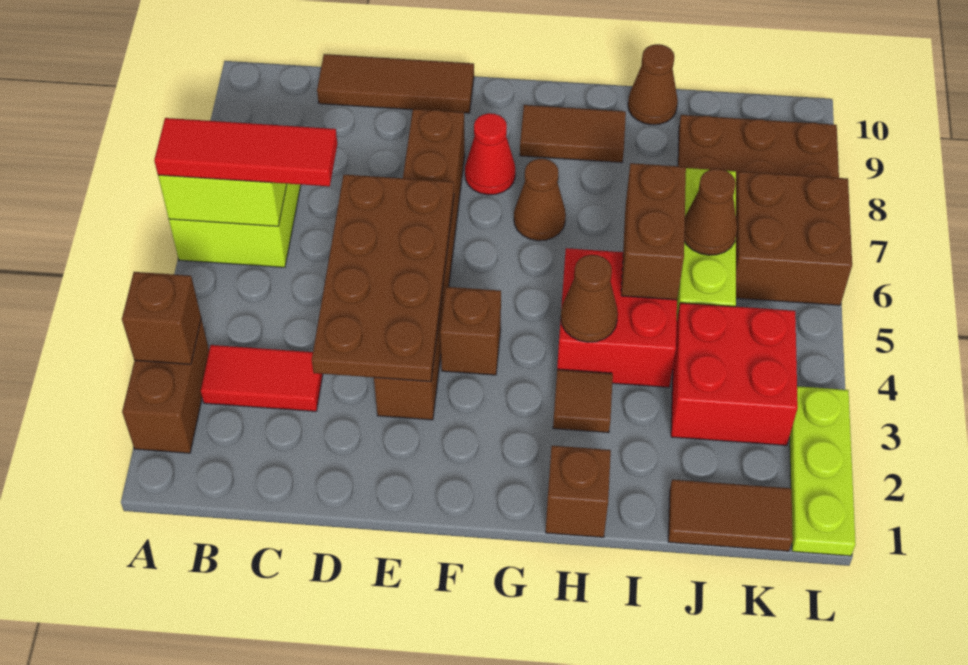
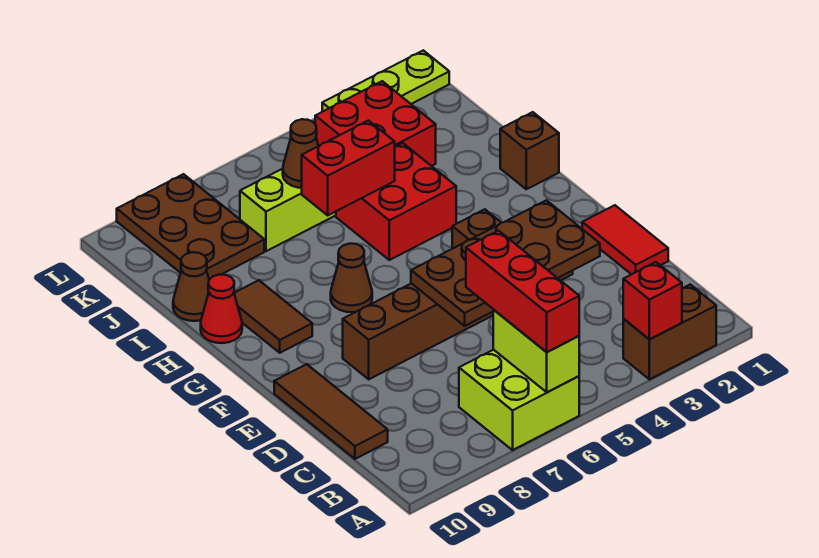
brown 1x1 brick [122,272,201,364] -> red 1x1 brick [623,262,682,339]
red 1x3 tile [154,118,337,186] -> red 1x3 brick [466,231,579,352]
red 1x2 tile [201,345,323,411] -> red 1x2 tile moved to [582,205,668,274]
red 1x1 cone [465,113,515,195] -> red 1x1 cone moved to [201,274,242,343]
brown 1x1 tile [553,369,613,433] -> none
brown 1x1 cone [561,255,618,342] -> none
brown 1x2 brick [621,163,686,300] -> red 1x2 brick [302,121,395,215]
brown 1x2 tile [668,480,793,551] -> none
brown 2x2 brick [736,171,852,305] -> none

